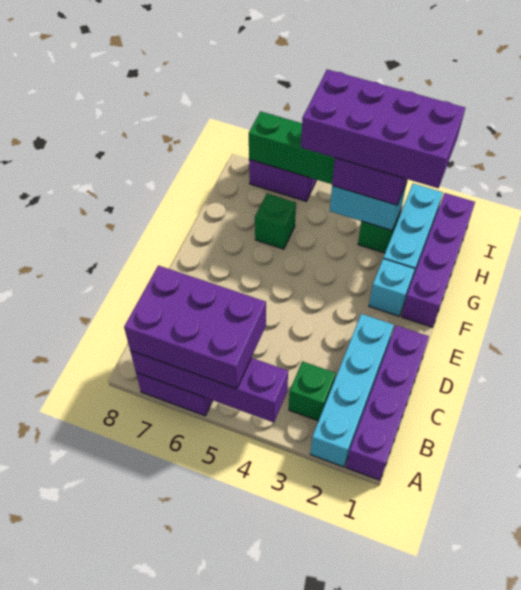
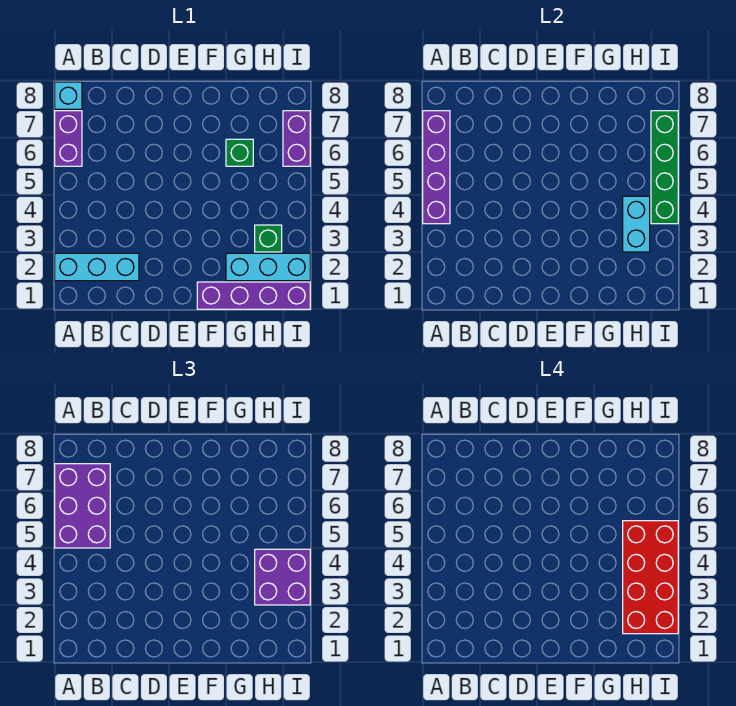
purple 1x4 brick [346,325,429,480] -> none
cyan 1x4 brick [310,314,394,467] -> cyan 1x3 brick [55,253,139,281]
green 1x1 brick [289,361,336,421] -> none
cyan 1x1 brick [369,259,415,316] -> cyan 1x1 brick moved to [55,82,82,109]
purple 2x4 brick [301,69,465,188] -> red 2x4 brick [623,521,678,634]

